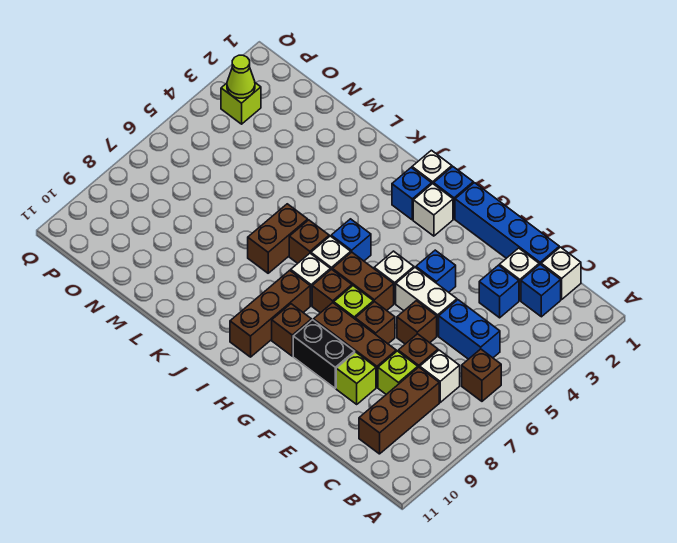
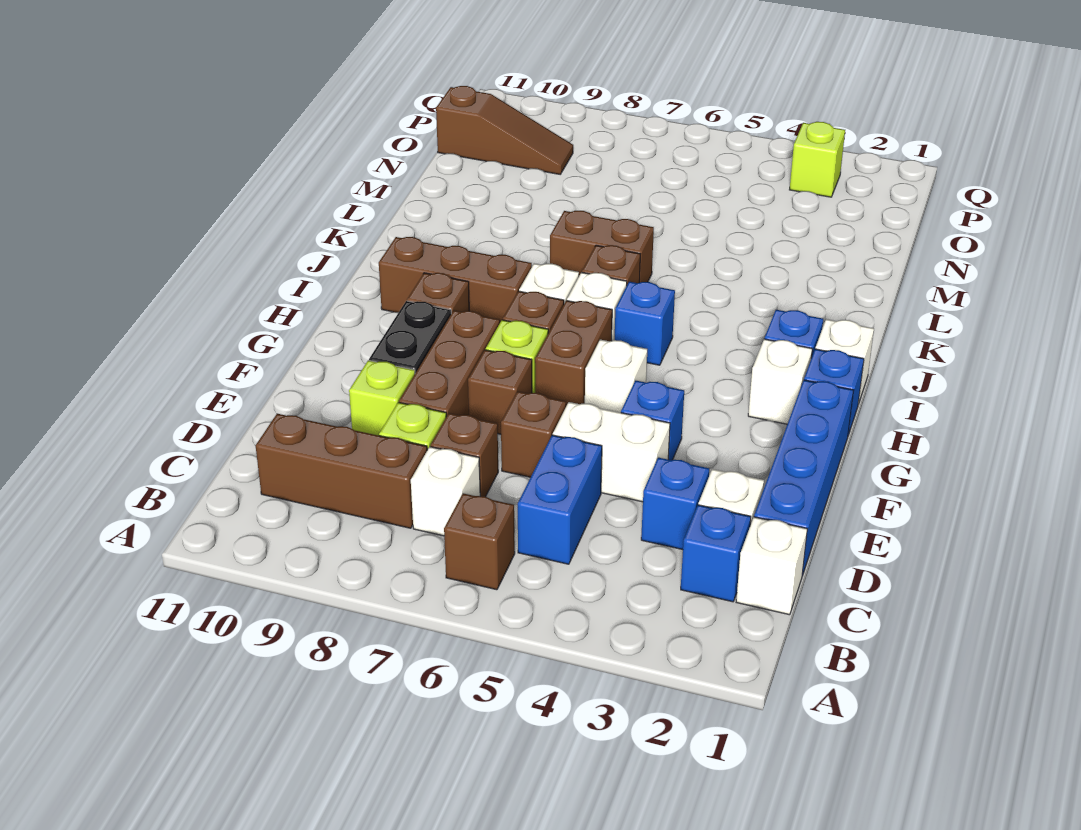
white 1x2 brick [396,268,457,336] -> white 1x2 brick turned to [553,402,670,502]
none -> brown 1x3 slope [436,86,573,174]
lime 1x1 cone [227,55,255,98] -> none

